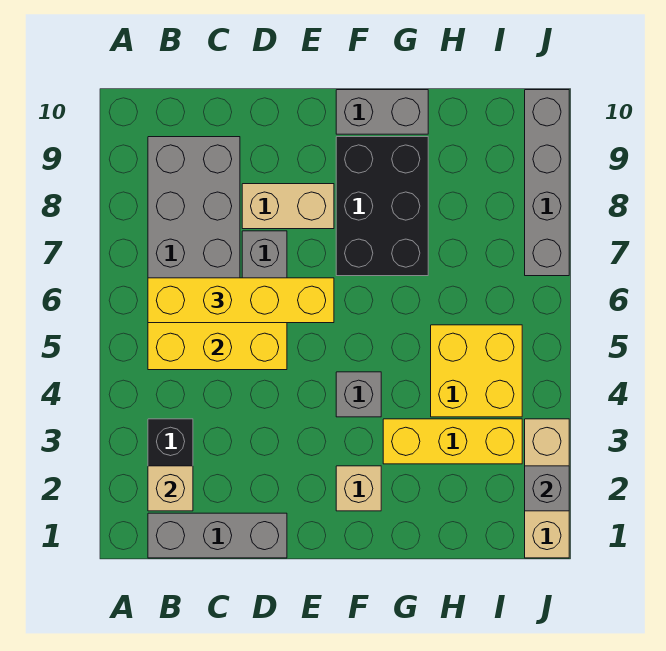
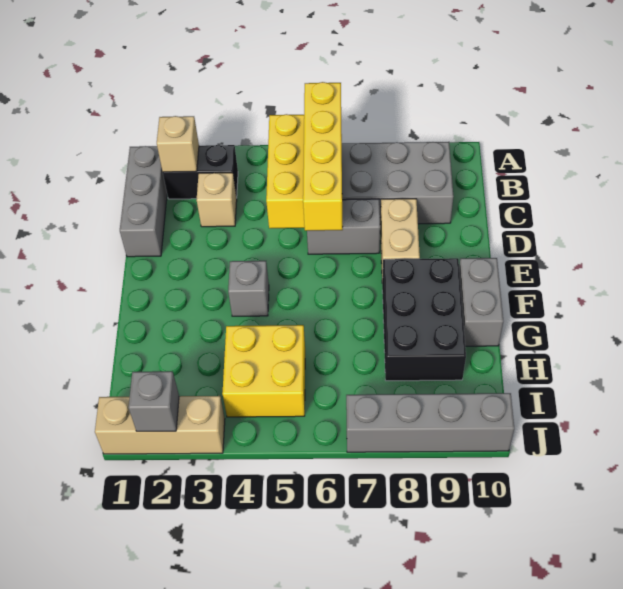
tan 1x1 brick [336,466,381,511] -> tan 1x1 brick moved to [197,173,237,227]
black 2x3 brick [336,137,428,276] -> black 2x3 brick turned to [382,258,466,381]
yellow 1x3 brick [383,419,522,464] -> none

